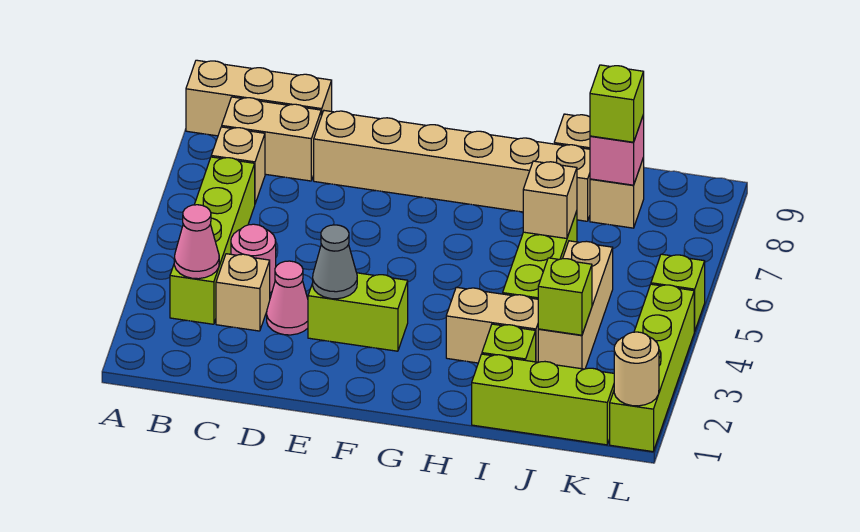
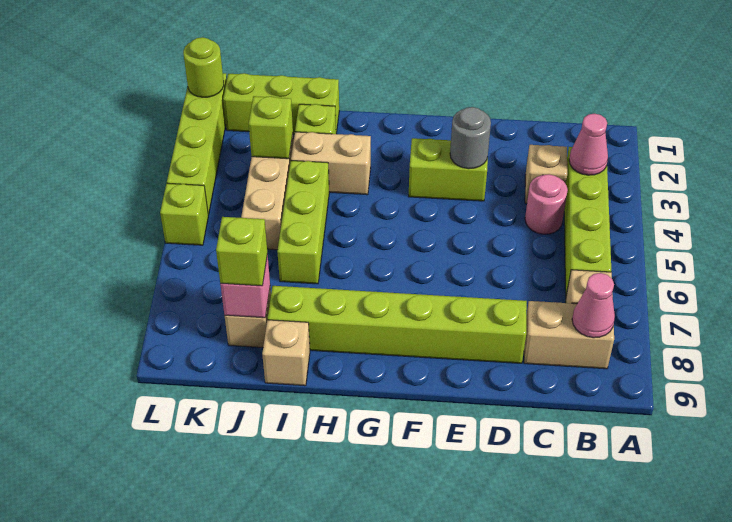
tan 1x3 brick [186,60,332,136] -> none
pink 1x1 cone [267,261,308,335] -> pink 1x1 cone moved to [572,273,615,338]
tan 1x6 brick [314,111,590,221] -> lime 1x6 brick [268,286,527,363]
grey 1x1 cone [313,225,357,299] -> grey 1x1 round brick [450,107,491,169]
tan 1x1 brick [523,161,577,238] -> none
tan 1x1 round brick [614,332,659,406] -> lime 1x1 round brick [183,37,224,97]

